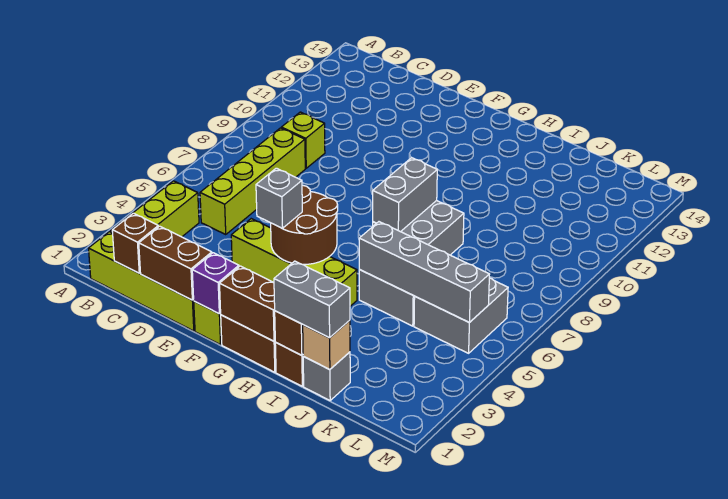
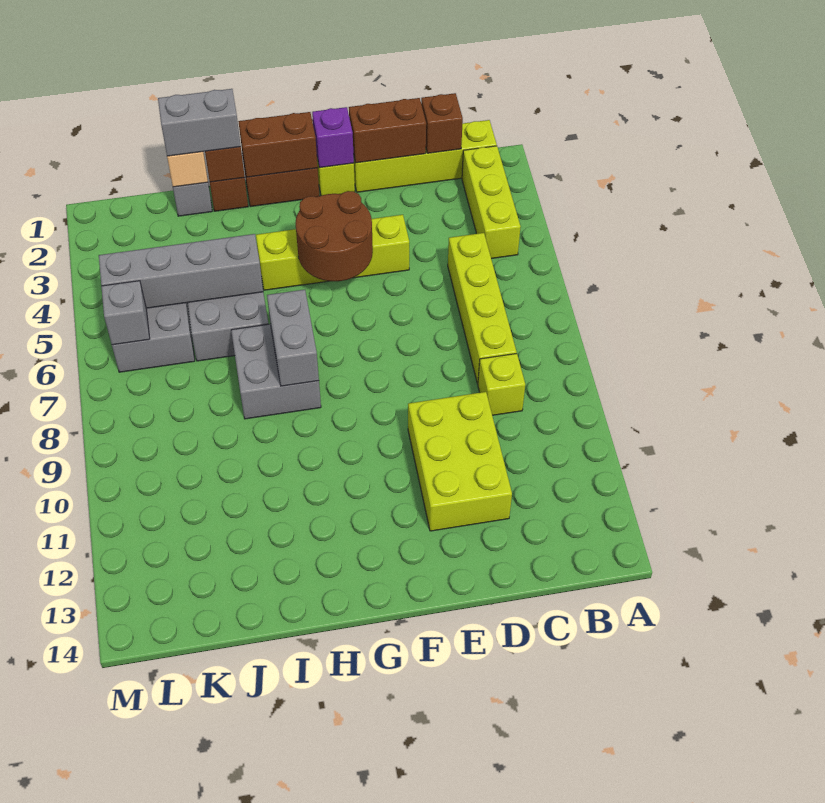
none -> lime 2x3 brick [408,392,512,531]
grey 1x1 brick [256,168,302,228] -> grey 1x1 brick moved to [101,281,150,345]

